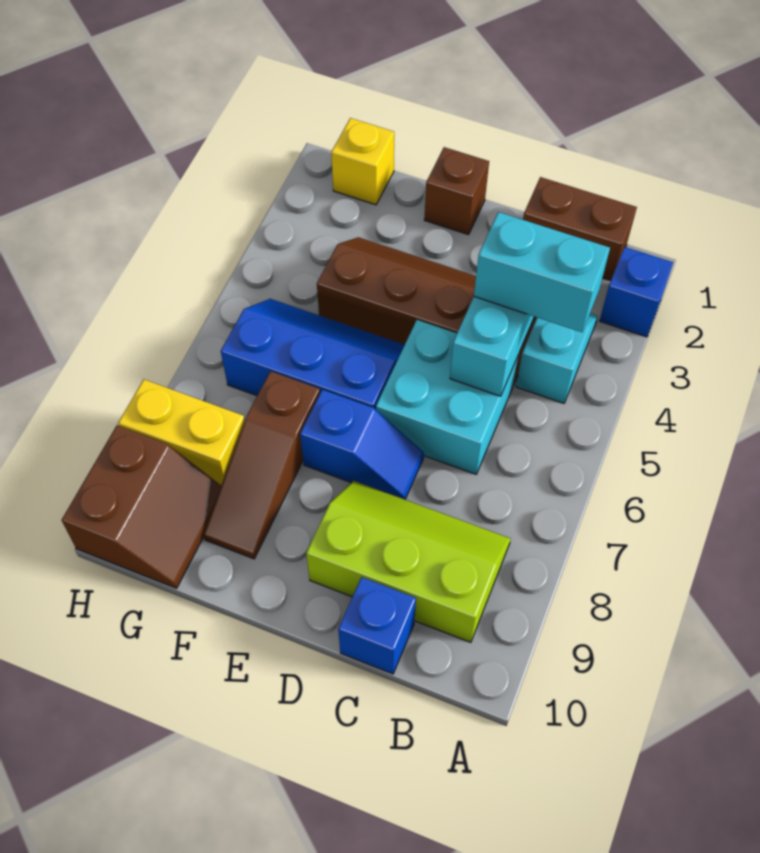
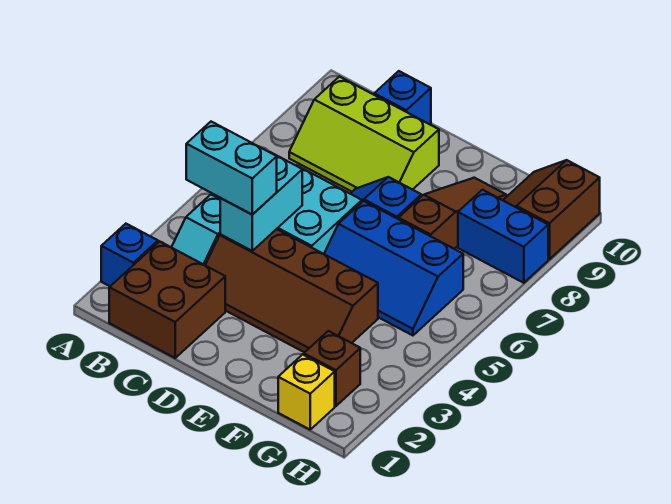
brown 1x2 brick [523,177,637,281] -> brown 2x2 brick [109,241,225,358]
brown 1x1 brick [424,147,489,235] -> brown 1x1 brick moved to [304,331,360,406]
yellow 1x2 brick [118,380,245,485] -> blue 1x2 brick [458,190,548,283]

